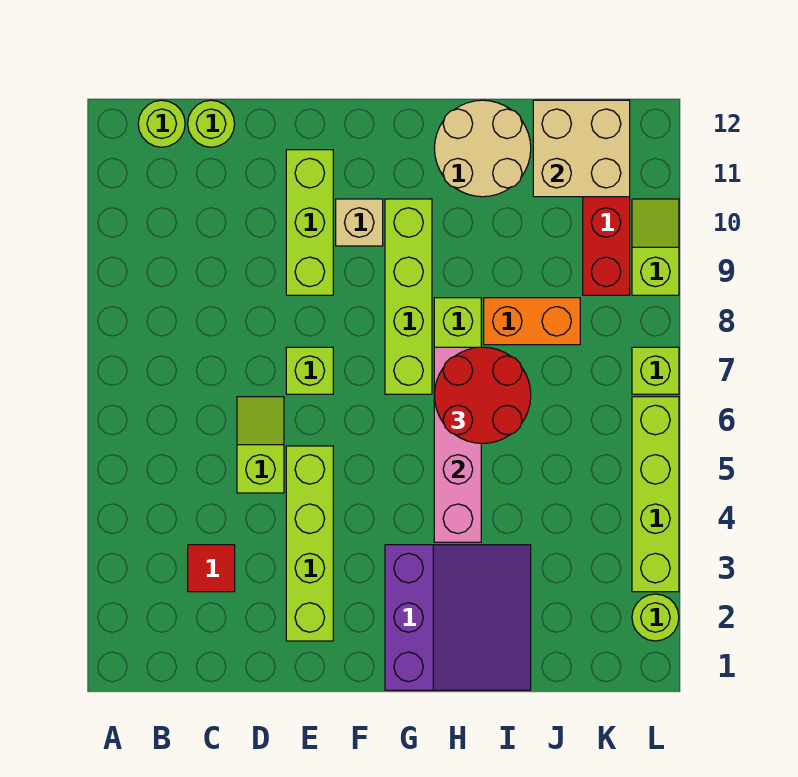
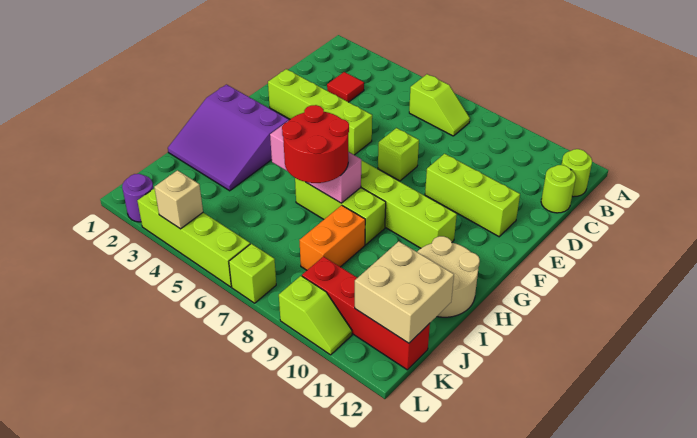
lime 1x2 slope [237,397,284,493] -> lime 1x2 slope moved to [409,74,470,136]
tan 1x1 brick [336,199,383,246] -> tan 1x1 brick moved to [154,170,203,229]
pink 1x4 brick [434,347,481,542] -> pink 1x3 brick [270,121,361,203]
lime 1x1 round brick [632,594,679,641] -> purple 1x1 round brick [122,174,154,222]

